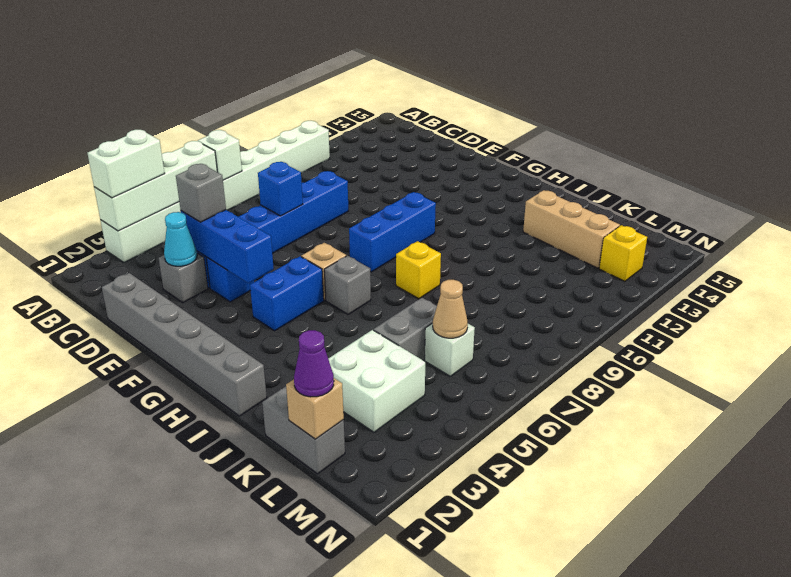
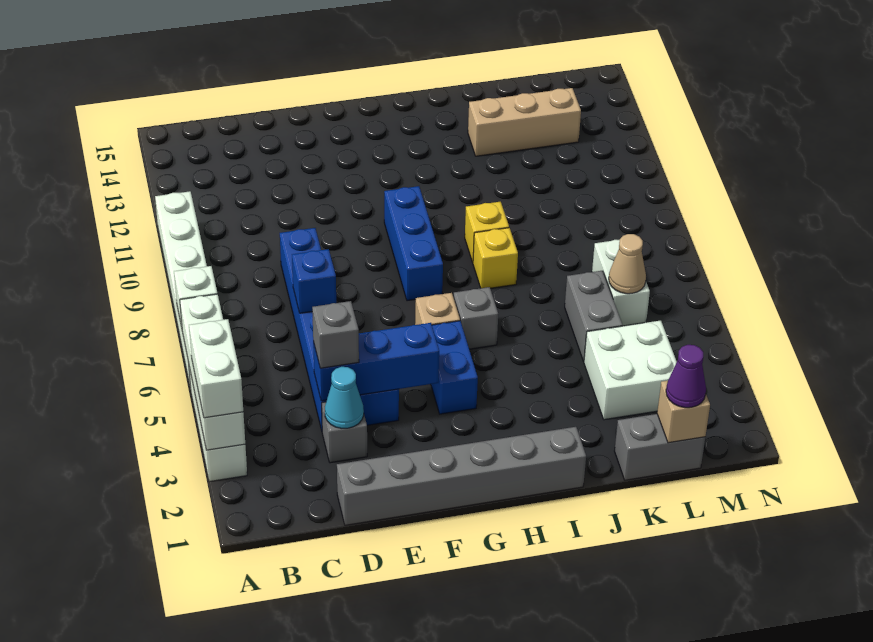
white 1x1 brick [425,323,475,376] -> white 1x2 brick [592,240,650,326]
yellow 1x1 brick [599,225,647,281] -> yellow 1x1 brick moved to [465,202,509,262]

